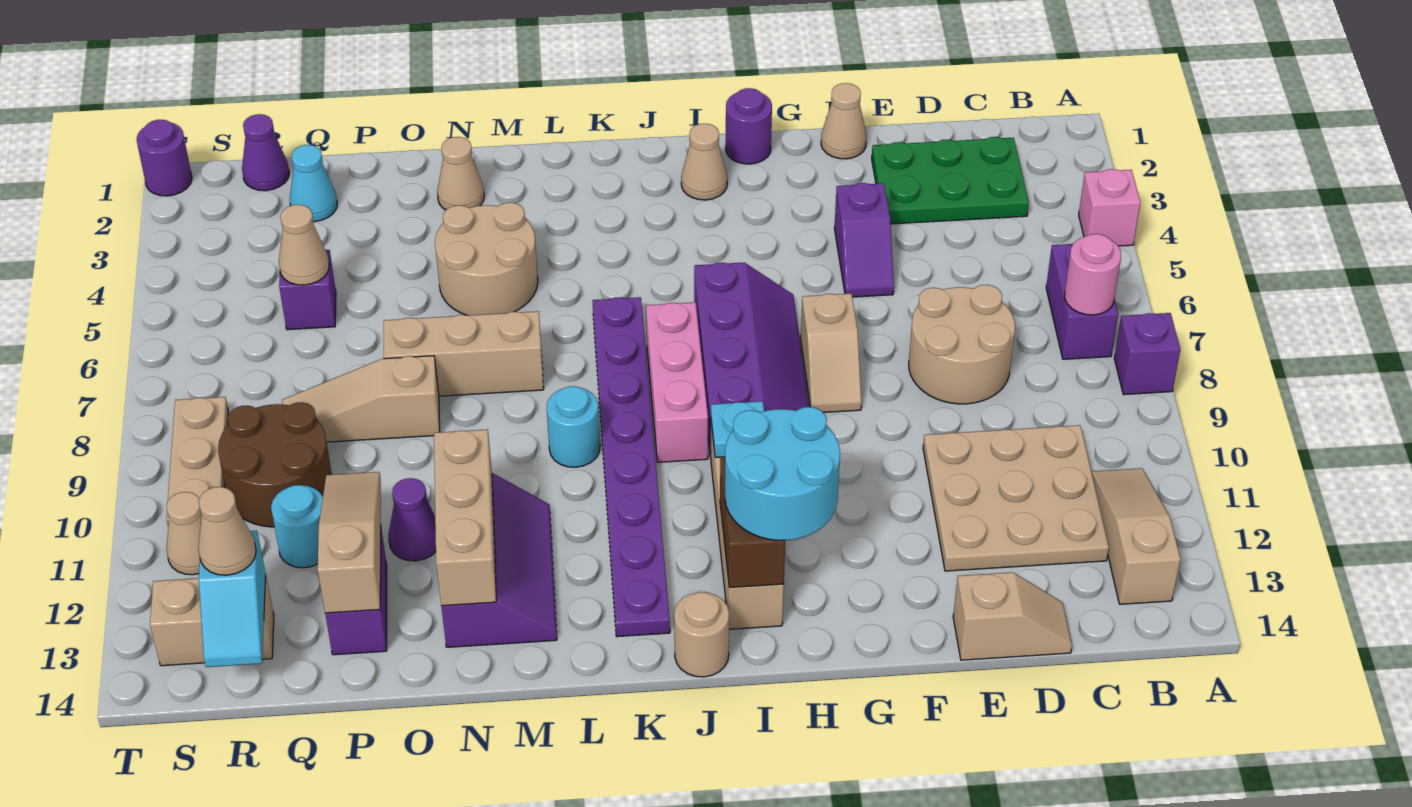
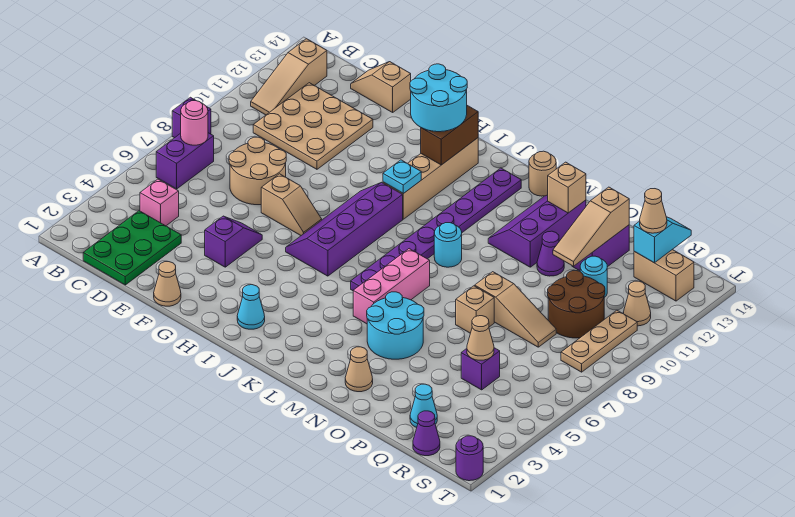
pink 1x1 brick [1079,169,1141,246] -> pink 1x1 brick moved to [140,179,179,226]
green 2x3 plate [872,137,1029,224] -> green 2x3 plate turned to [83,211,181,285]
tan 1x2 slope [801,293,862,412] -> tan 1x2 slope turned to [261,174,322,235]
purple 1x1 round brick [726,88,772,164] -> none
tan 1x1 cone [681,124,727,200] -> cyan 1x1 cone [237,285,265,329]
pink 1x3 brick [646,302,708,462] -> pink 1x3 brick moved to [353,249,430,324]
tan 1x1 round brick [674,592,729,677] -> tan 1x1 round brick moved to [529,151,556,196]
tan 2x2 round brick [435,202,538,315] -> cyan 2x2 round brick [367,292,424,359]
tan 1x3 brick [384,311,544,396] -> tan 1x1 brick [456,286,494,333]
tan 1x3 brick [434,429,496,606] -> tan 1x1 brick [548,162,586,213]

